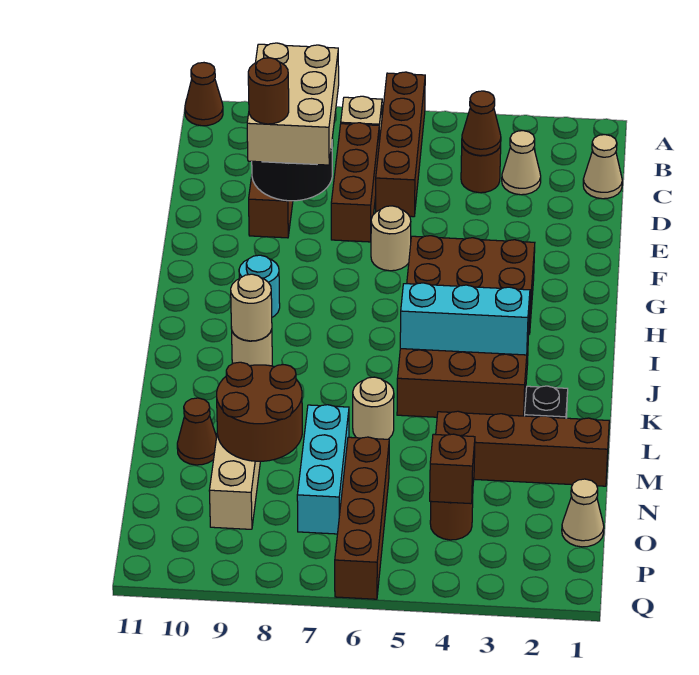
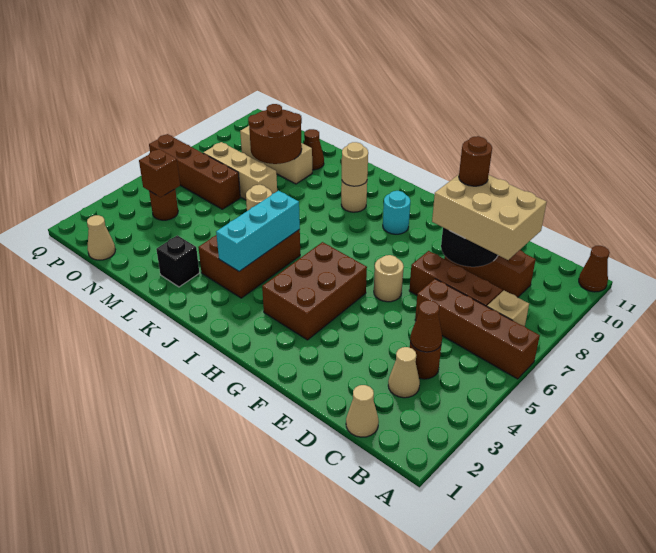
brown 1x4 brick [436,411,609,486] -> none
cyan 1x3 brick [297,405,349,534] -> tan 1x3 brick [203,142,277,200]

